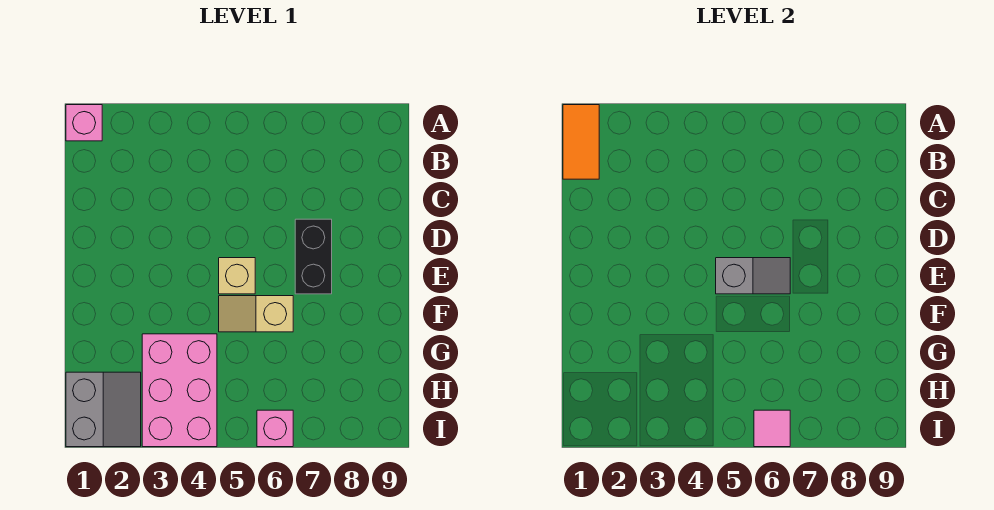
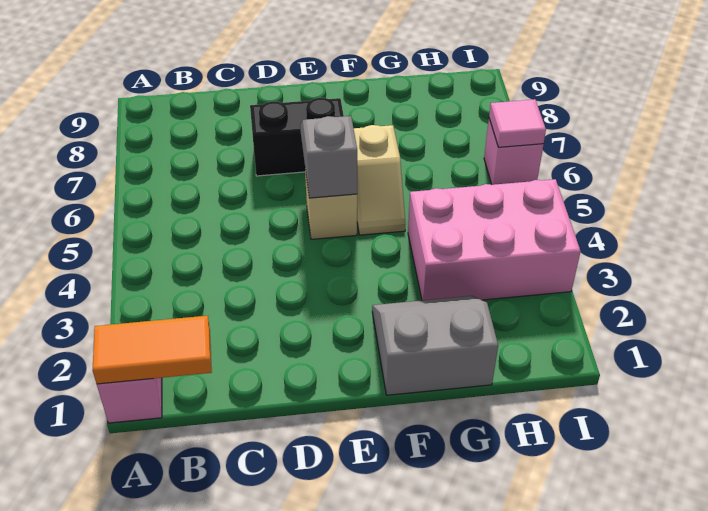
grey 2x2 slope [66,372,141,447] -> grey 2x2 slope moved to [372,296,498,395]

